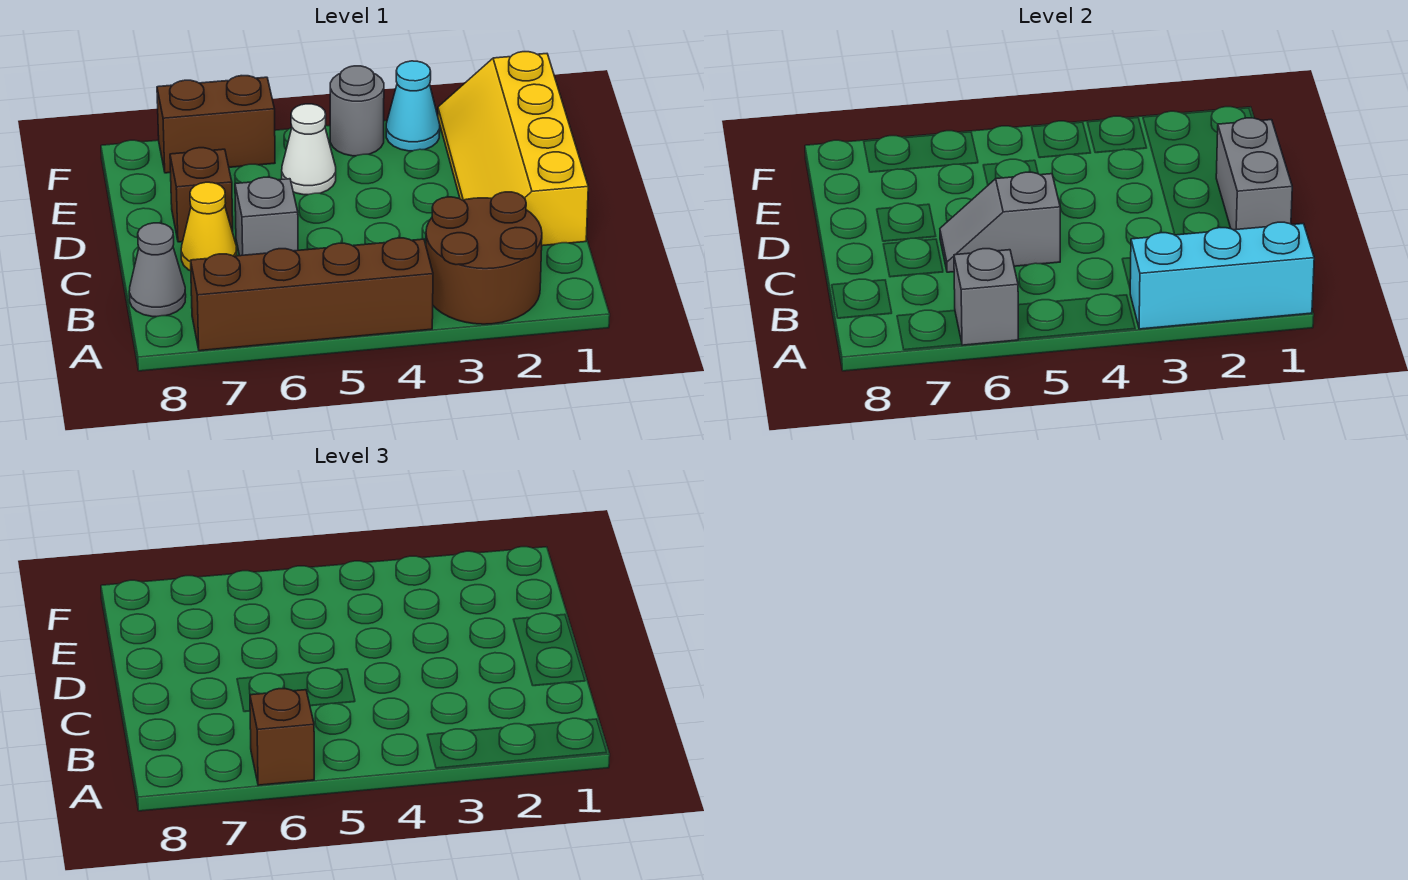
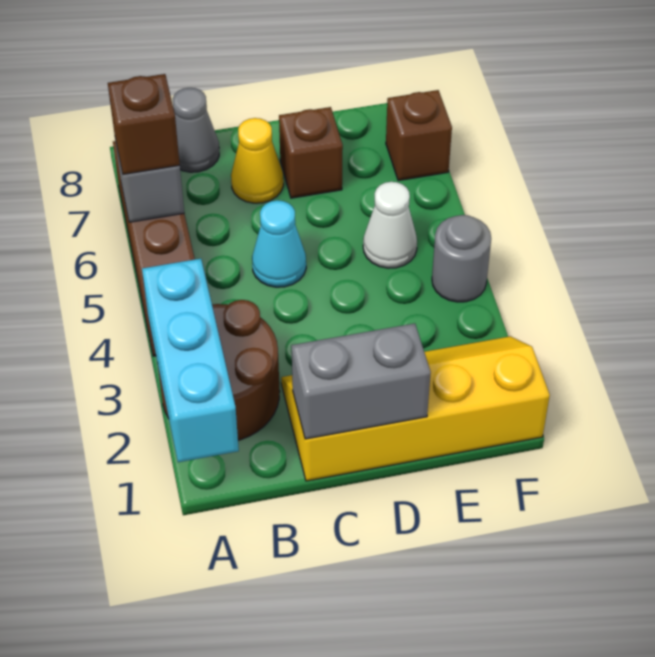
grey 1x2 slope [940,172,1060,272] -> none
grey 1x1 brick [235,177,298,256] -> none
cyan 1x1 cone [386,61,440,151] -> cyan 1x1 cone moved to [252,200,306,287]
brown 1x2 brick [157,76,275,173] -> brown 1x1 brick [386,90,452,181]

